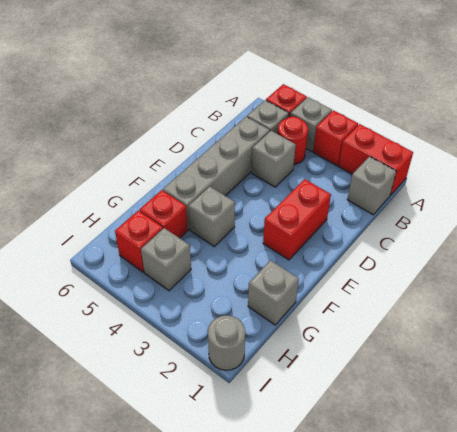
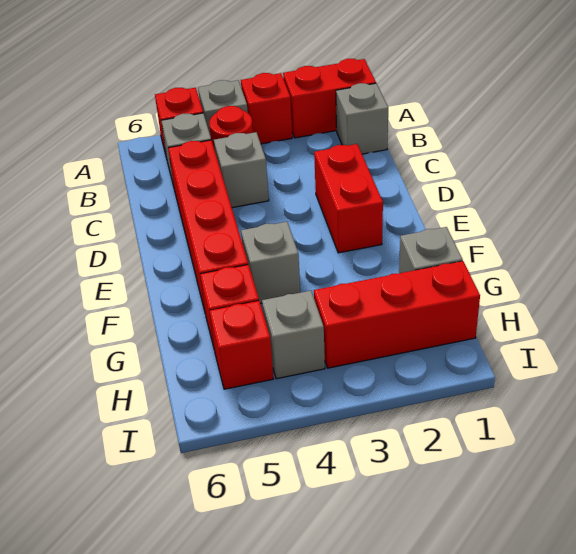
grey 1x4 brick [163,117,270,230] -> red 1x4 brick [168,140,248,311]
none -> red 1x3 brick [314,261,480,368]
grey 1x1 round brick [208,315,245,370] -> none

